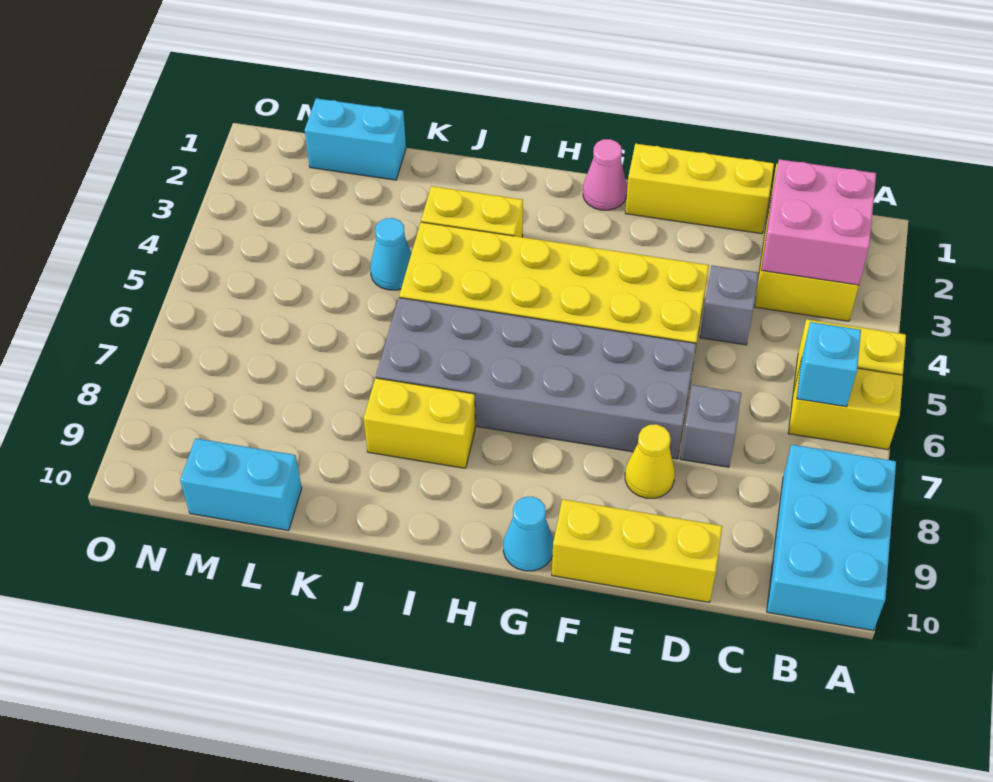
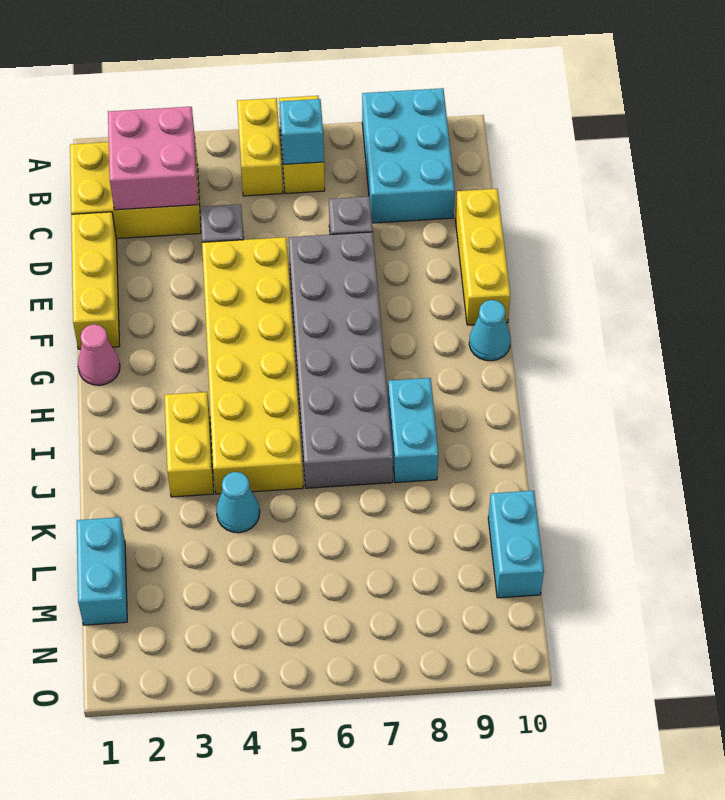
cyan 2x3 brick [767,444,896,631] -> cyan 2x3 brick turned to [362,88,455,223]
yellow 1x1 cone [625,424,675,498] -> none
yellow 1x2 brick [364,378,475,468] -> cyan 1x2 brick [388,378,438,483]

